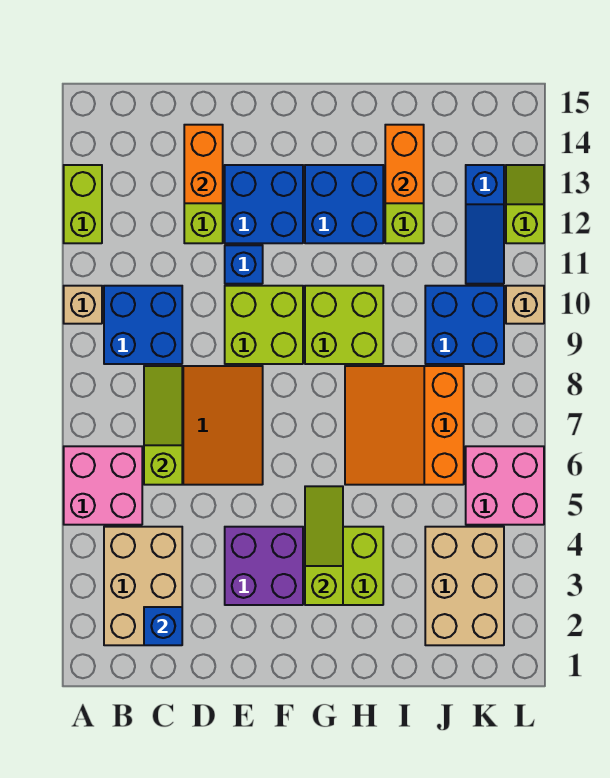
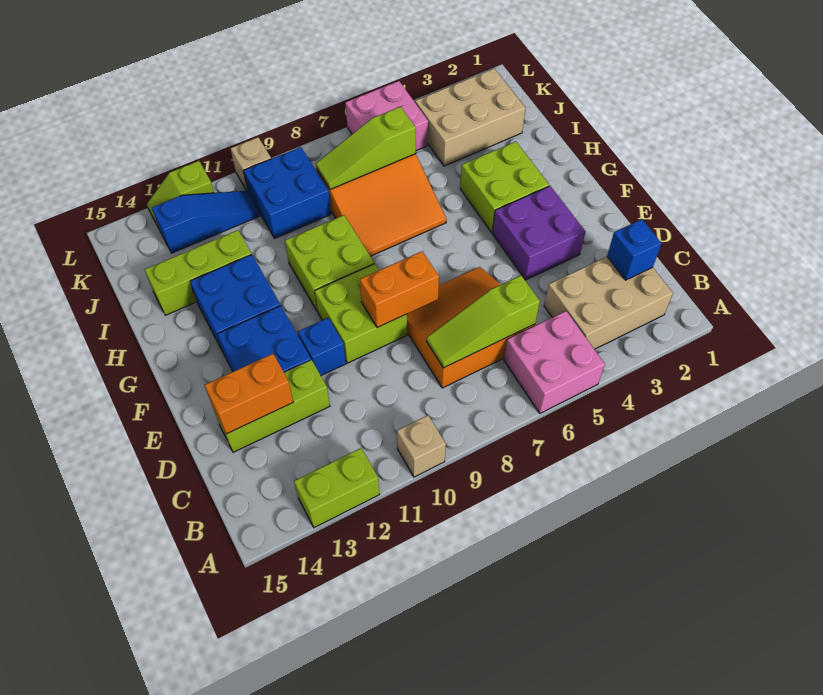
blue 2x2 brick [104,286,182,364] -> none
lime 1x3 slope [305,486,343,605] -> lime 1x3 slope moved to [316,107,416,189]
orange 1x2 brick [385,125,424,203] -> orange 1x2 brick moved to [360,251,439,328]

